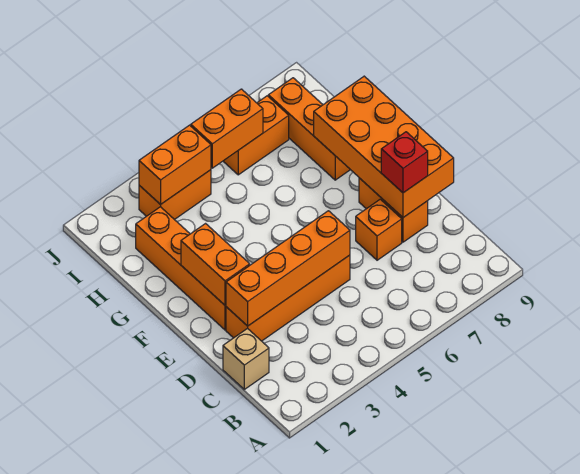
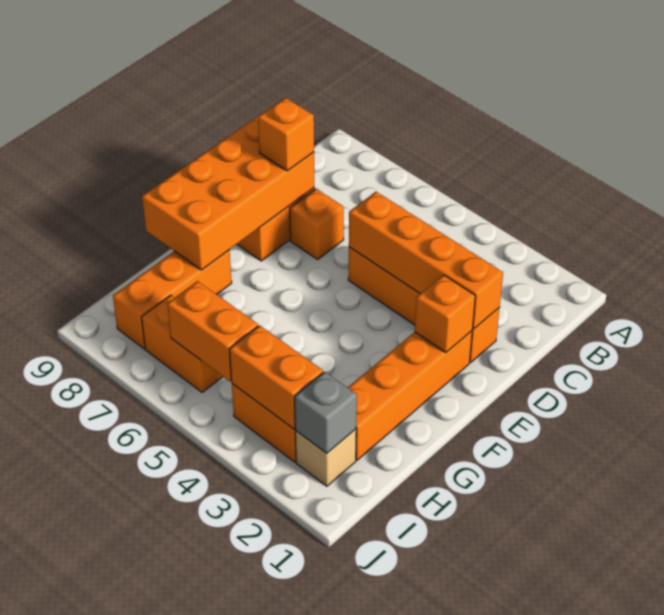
tan 1x1 brick [223,328,269,389] -> tan 1x1 brick moved to [295,429,356,486]
red 1x1 brick [381,132,428,193] -> orange 1x1 brick [258,98,314,171]
orange 1x2 brick [181,224,250,305] -> orange 1x1 brick [415,275,475,352]
none -> grey 1x1 brick [295,372,357,453]

